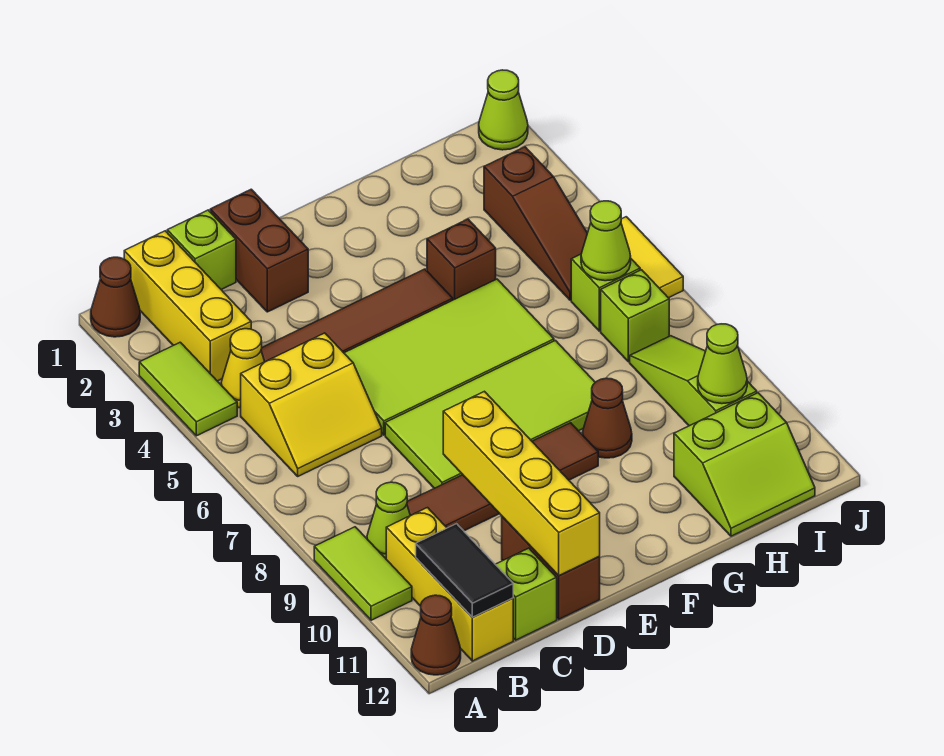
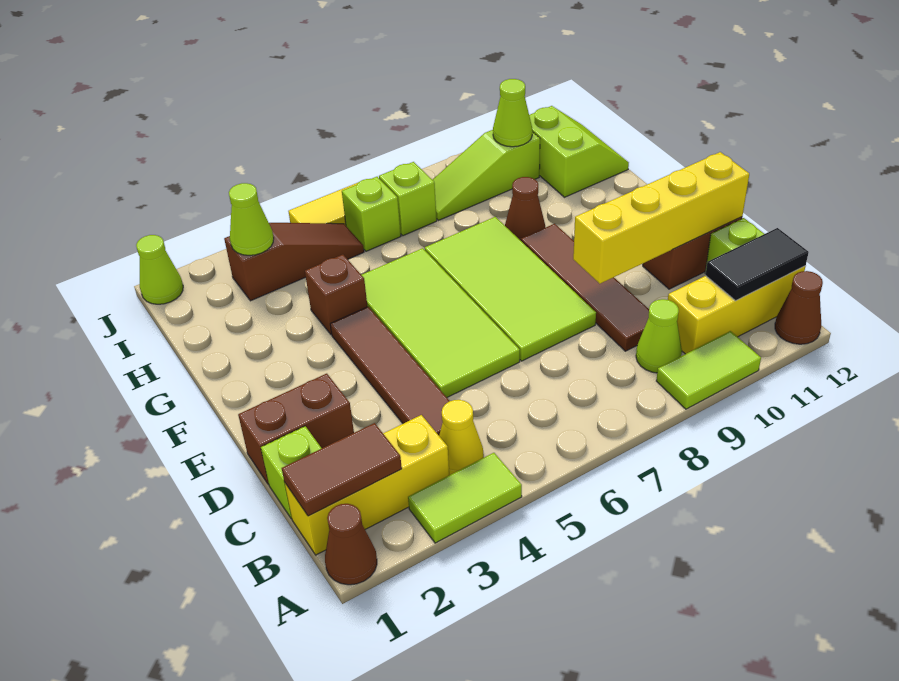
none -> brown 1x2 tile [282,423,402,516]
yellow 2x2 slope [241,333,382,476] -> none
lime 1x1 cone [581,201,631,281] -> lime 1x1 cone moved to [229,183,274,255]

